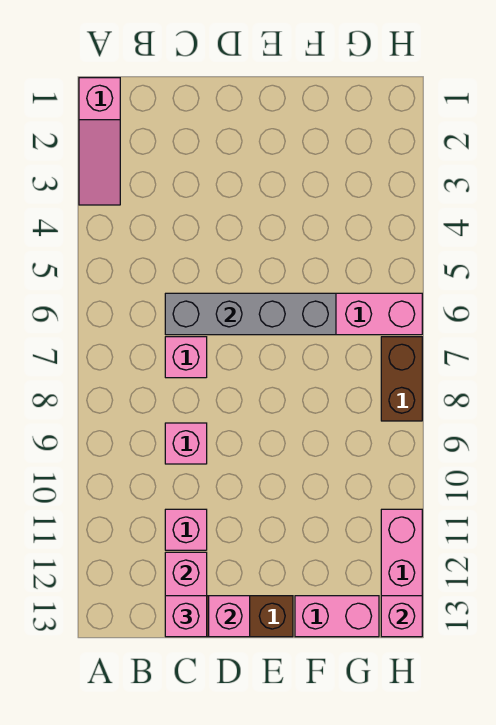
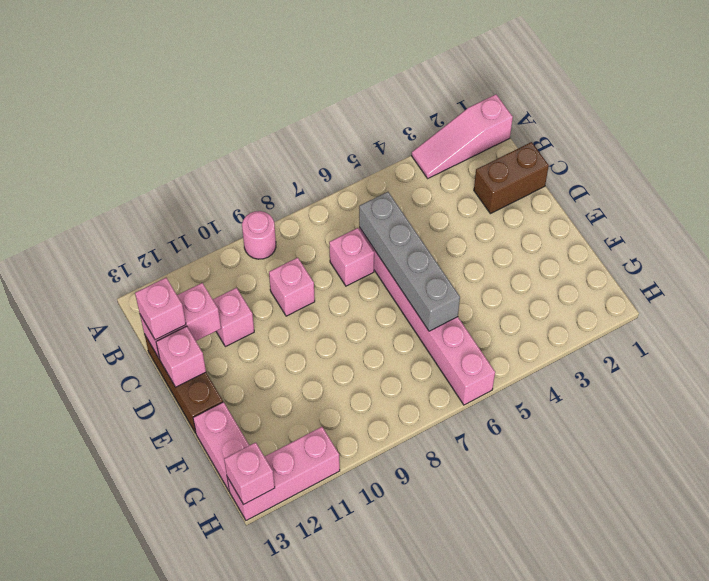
none -> pink 1x1 round brick [242,211,276,259]
brown 1x2 brick [381,337,422,421] -> brown 1x2 brick moved to [474,142,549,214]

